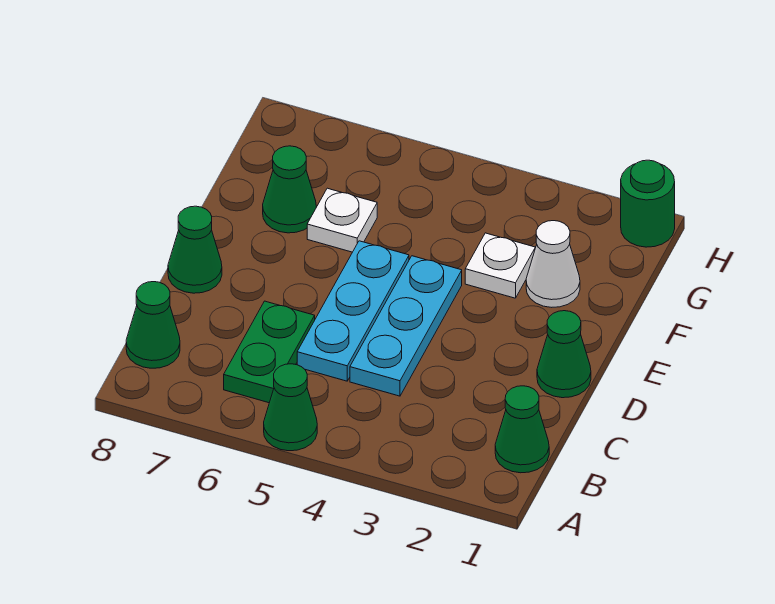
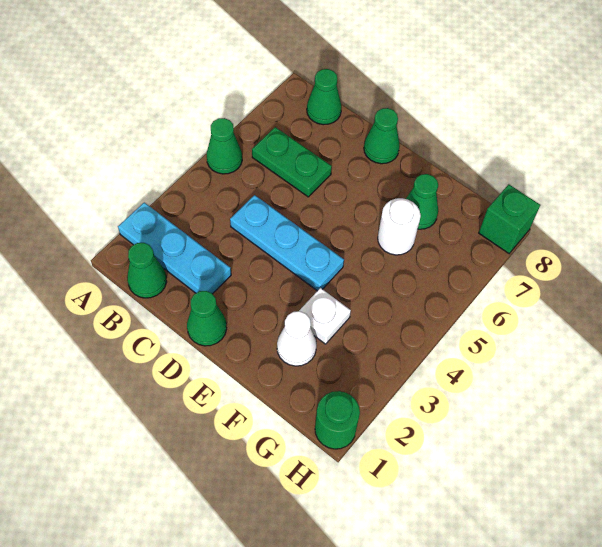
cyan 1x3 plate [297,241,409,381] -> cyan 1x3 plate moved to [118,202,231,294]
white 1x1 plate [307,188,377,252] -> white 1x1 round brick [378,198,421,255]
none -> green 1x1 brick [479,184,540,253]

